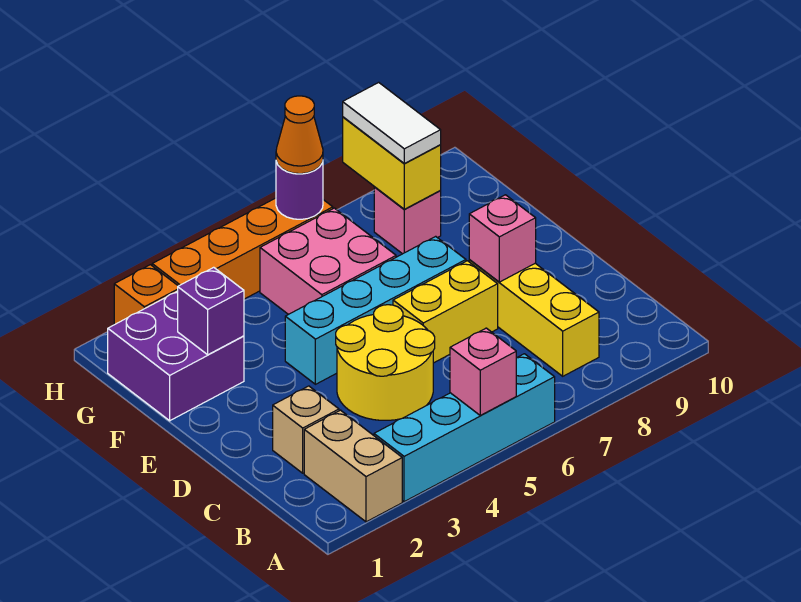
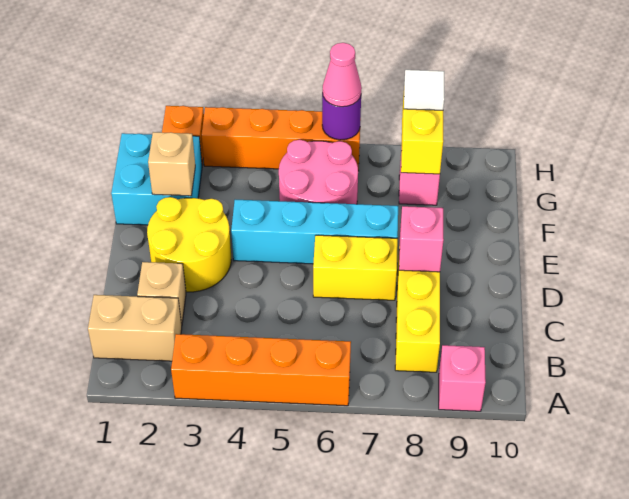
tan 1x2 brick [304,410,402,522] -> tan 1x2 brick turned to [88,295,182,361]
cyan 1x4 brick [374,354,555,502] -> orange 1x4 brick [171,334,351,406]
pink 1x1 brick [450,328,516,415] -> pink 1x1 brick moved to [439,345,486,411]
yellow 2x2 round brick [336,305,435,420] -> yellow 2x2 round brick moved to [147,197,231,292]
purple 2x2 brick [108,291,244,421] -> cyan 2x2 brick [111,133,202,225]
purple 1x1 brick [178,267,244,355] -> tan 1x1 brick [148,132,195,196]
pink 2x2 brick [260,208,396,315] -> pink 2x2 round brick [279,140,358,204]
white 1x2 tile [343,82,441,163] -> white 1x1 tile [404,70,444,110]
orange 1x1 cone [276,96,323,174] -> pink 1x1 cone [322,43,362,107]

